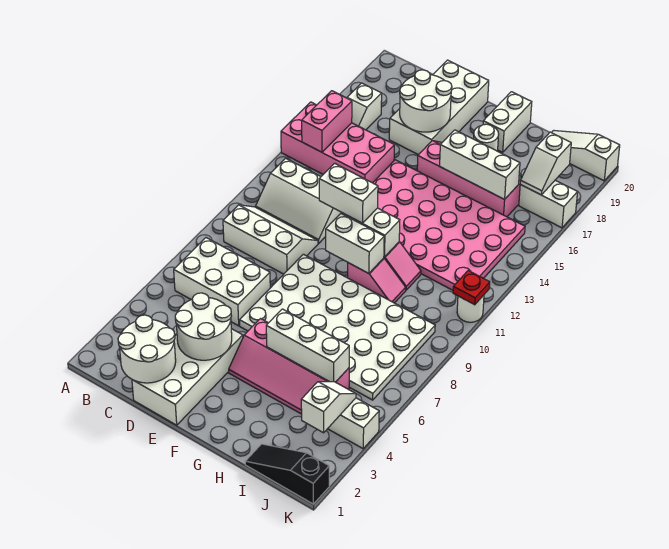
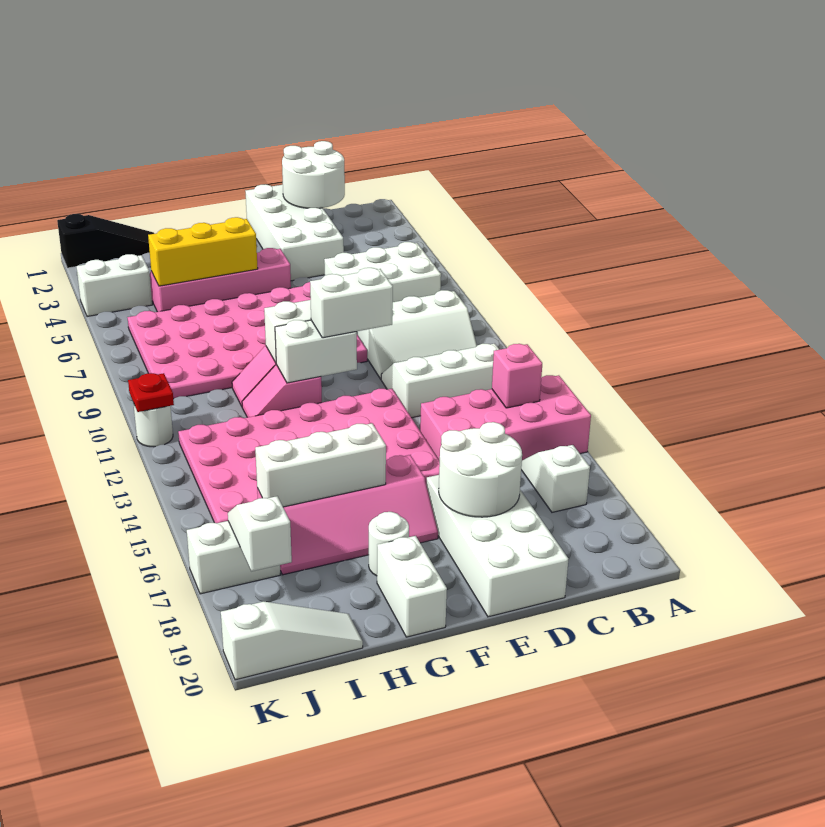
pink 1x2 brick [302,91,352,152] -> pink 1x1 brick [492,344,542,408]
white 2x2 round brick [175,293,232,360] -> none
white 4x6 plate [240,254,435,400] -> pink 4x6 plate [127,282,367,399]
white 1x3 brick [266,309,349,382] -> yellow 1x3 brick [148,217,258,286]
white 1x2 slope [301,382,356,433] -> none

